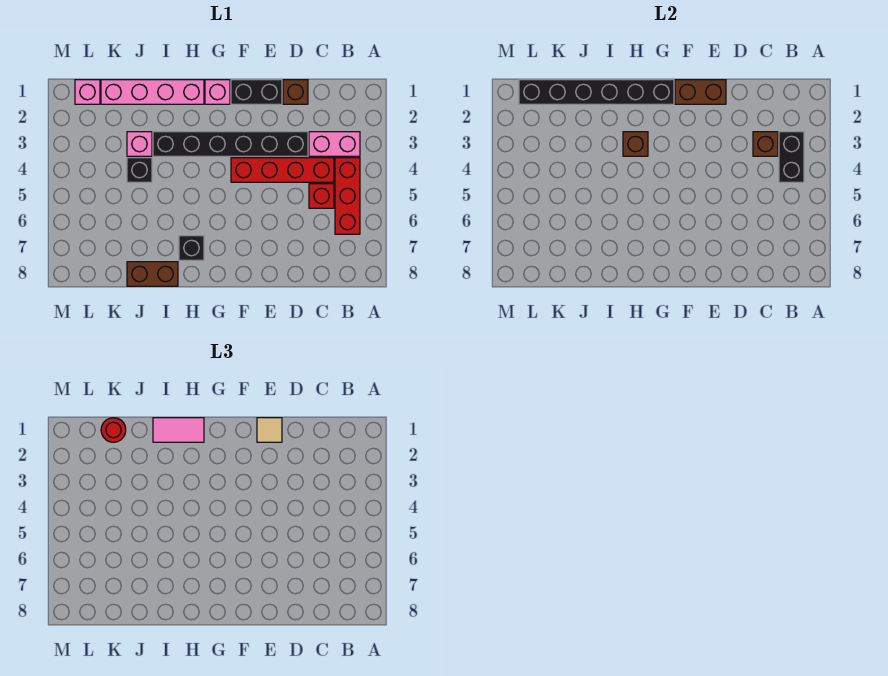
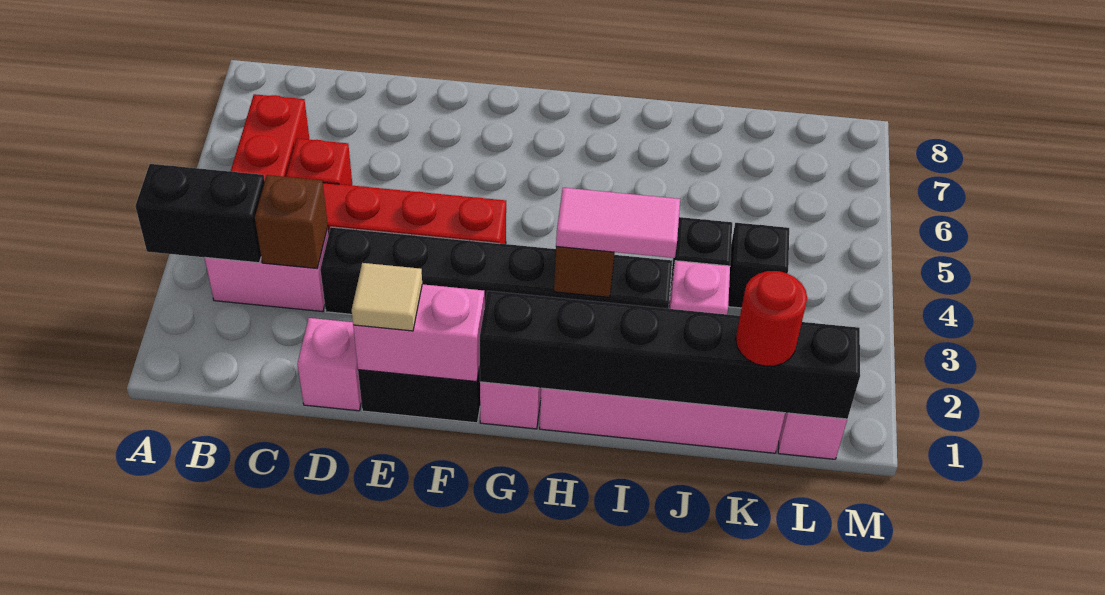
black 1x2 brick [779,132,804,182] -> black 1x2 brick turned to [135,164,265,263]
brown 1x1 brick [283,80,308,104] -> pink 1x1 brick [297,318,361,411]
brown 1x2 brick [675,80,726,104] -> pink 1x2 brick [353,284,484,382]
pink 1x2 tile [153,418,204,442] -> pink 1x2 tile moved to [556,188,680,258]
black 1x1 brick [179,236,204,260] -> black 1x1 brick moved to [728,223,789,308]
brown 1x2 brick [127,262,178,286] -> none

